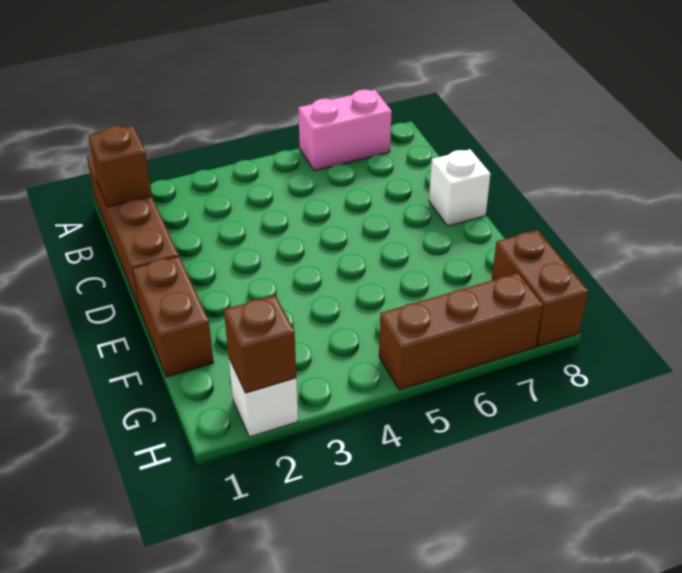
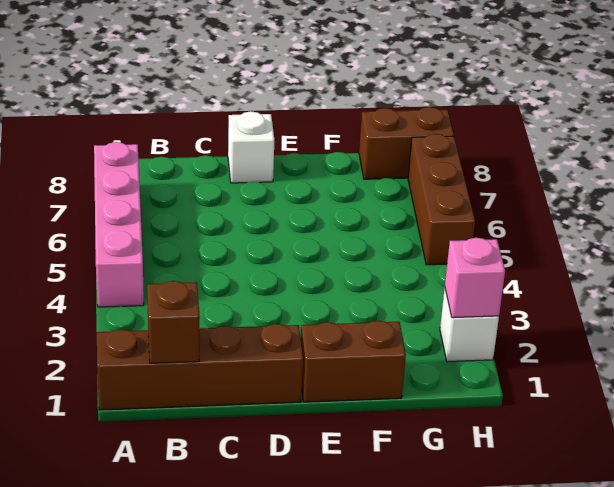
pink 1x2 brick [298,90,392,171] -> pink 1x4 brick [94,142,144,307]
brown 1x1 brick [224,295,296,393] -> pink 1x1 brick [445,238,505,318]

